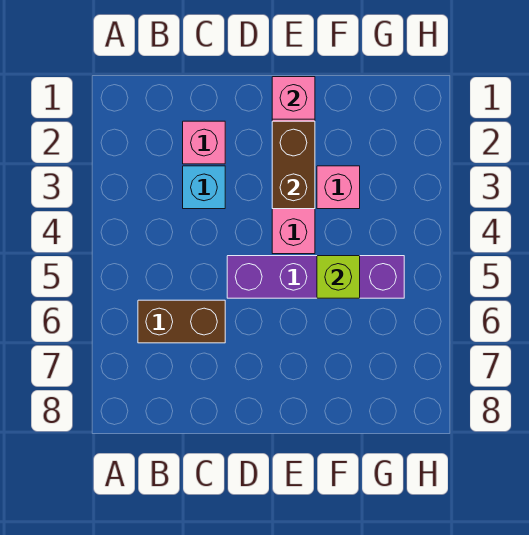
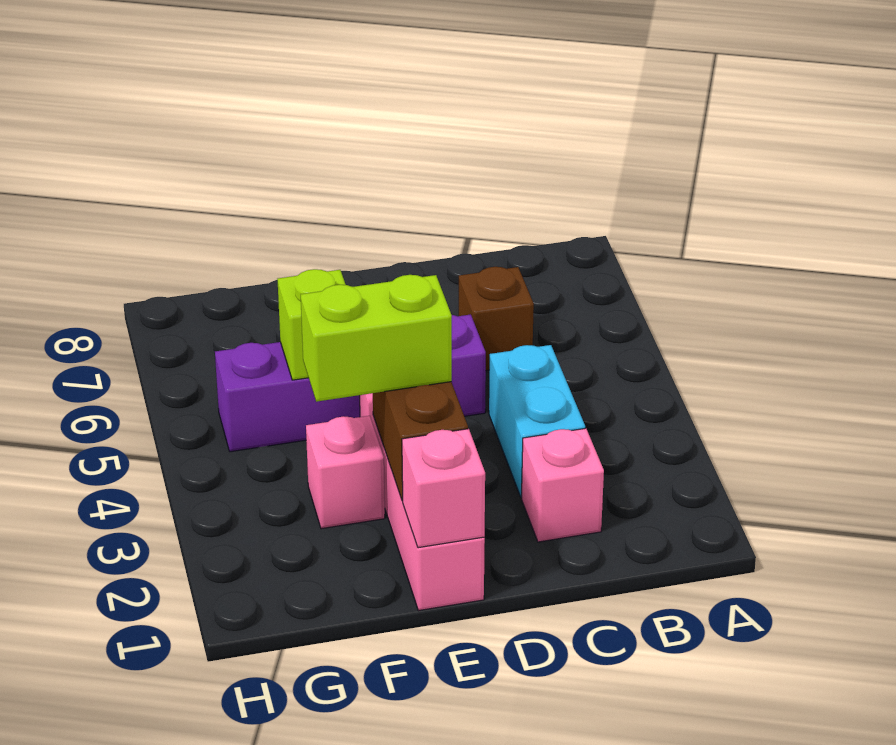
brown 1x2 brick [138,300,225,343] -> brown 1x1 brick [459,267,534,371]
cyan 1x1 brick [183,166,225,209] -> cyan 1x2 brick [489,345,585,497]
none -> lime 1x2 brick [301,275,452,402]

